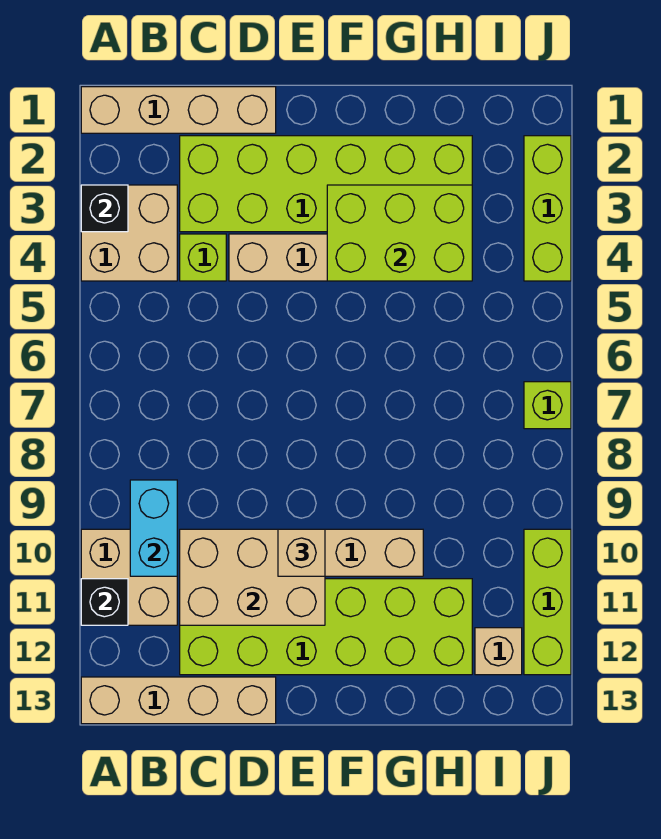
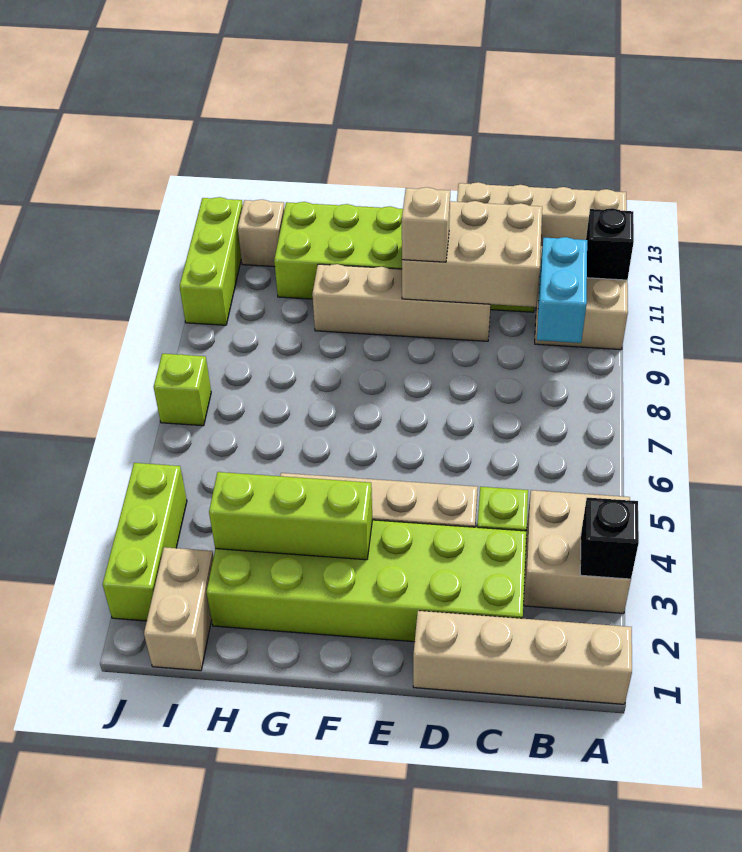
lime 2x3 brick [327,185,472,281] -> lime 1x3 brick [209,472,372,560]
none -> tan 1x2 brick [144,547,214,671]

